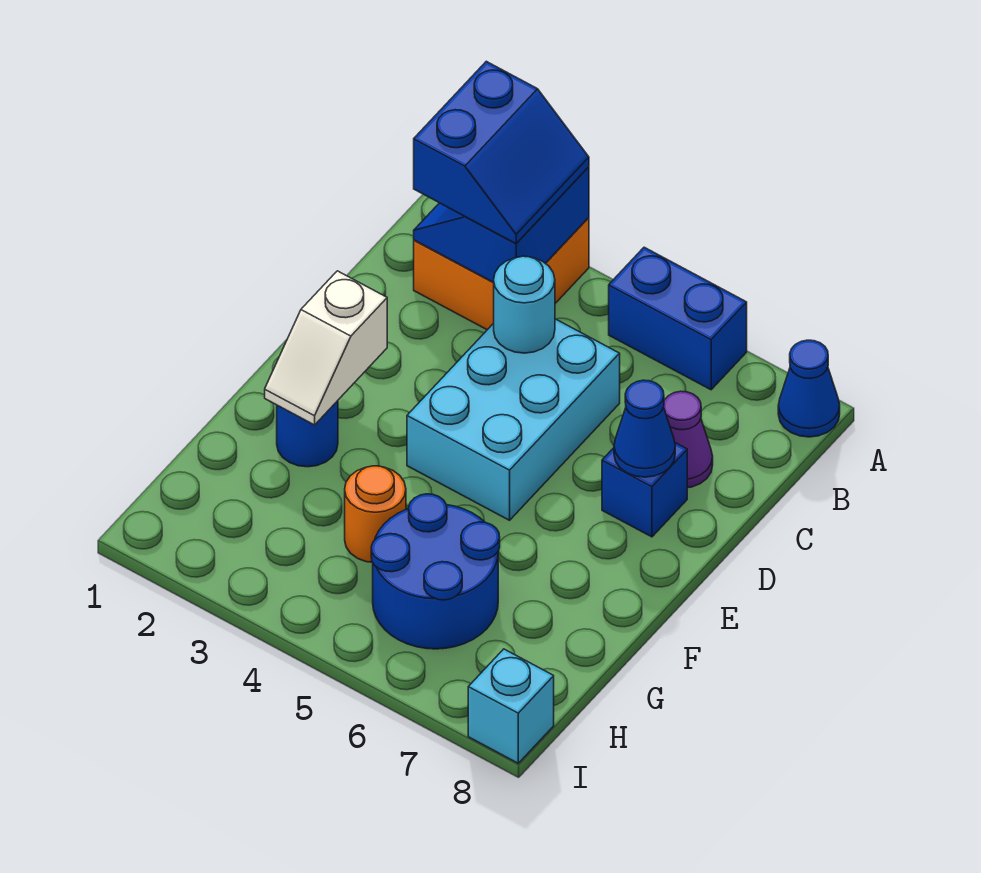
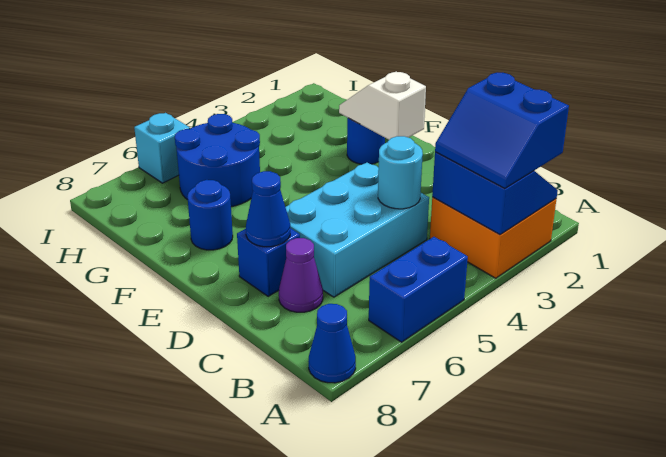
cyan 2x3 brick [407,319,620,520] -> cyan 2x3 brick turned to [285,163,429,297]
none -> blue 1x1 round brick [187,180,233,250]
orange 1x1 round brick [345,466,406,562] -> none
cyan 1x1 brick [468,649,554,763] -> cyan 1x1 brick moved to [134,113,190,183]

